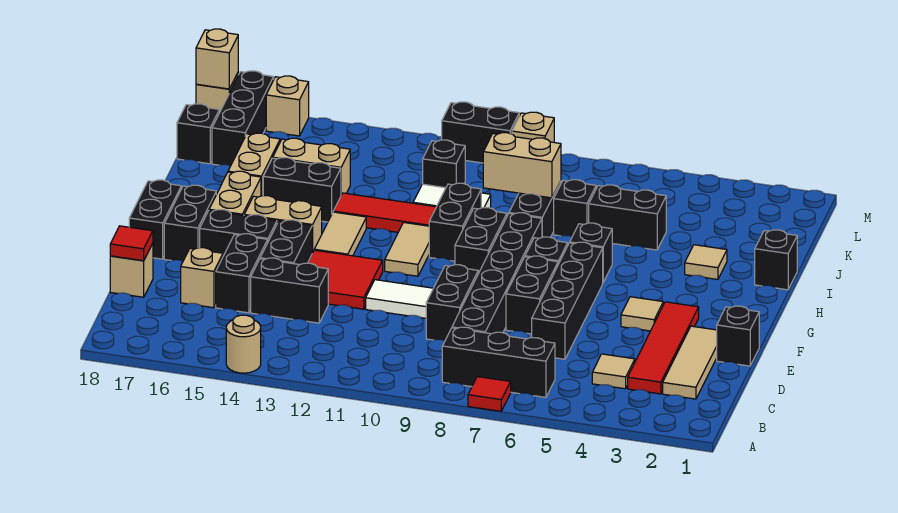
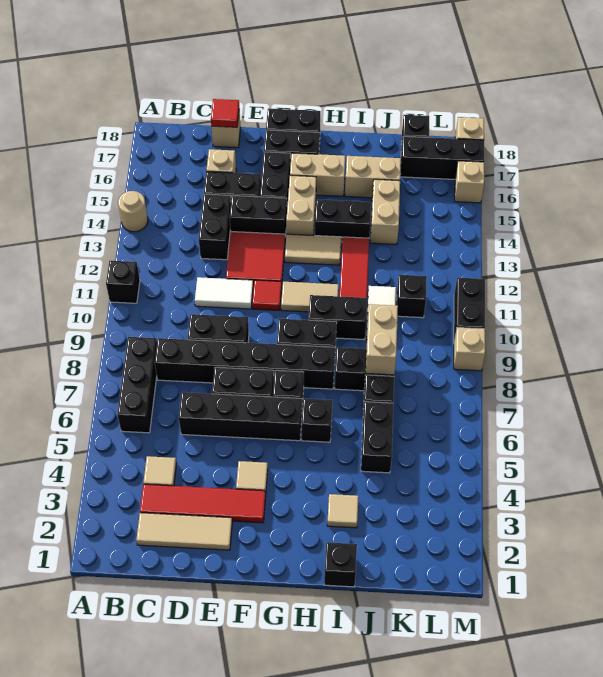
red 1x1 tile [468,377,511,411] -> red 1x1 tile moved to [252,280,282,310]
black 1x1 brick [717,306,759,366] -> black 1x1 brick moved to [106,261,140,303]
white 1x2 tile [366,280,433,318] -> white 1x2 tile turned to [195,277,253,309]
black 1x2 brick [263,158,341,222] -> black 1x2 brick turned to [315,200,371,242]
tan 1x1 brick [196,29,238,89] -> none

